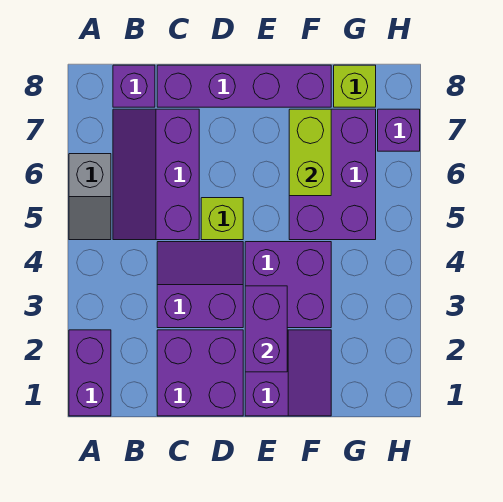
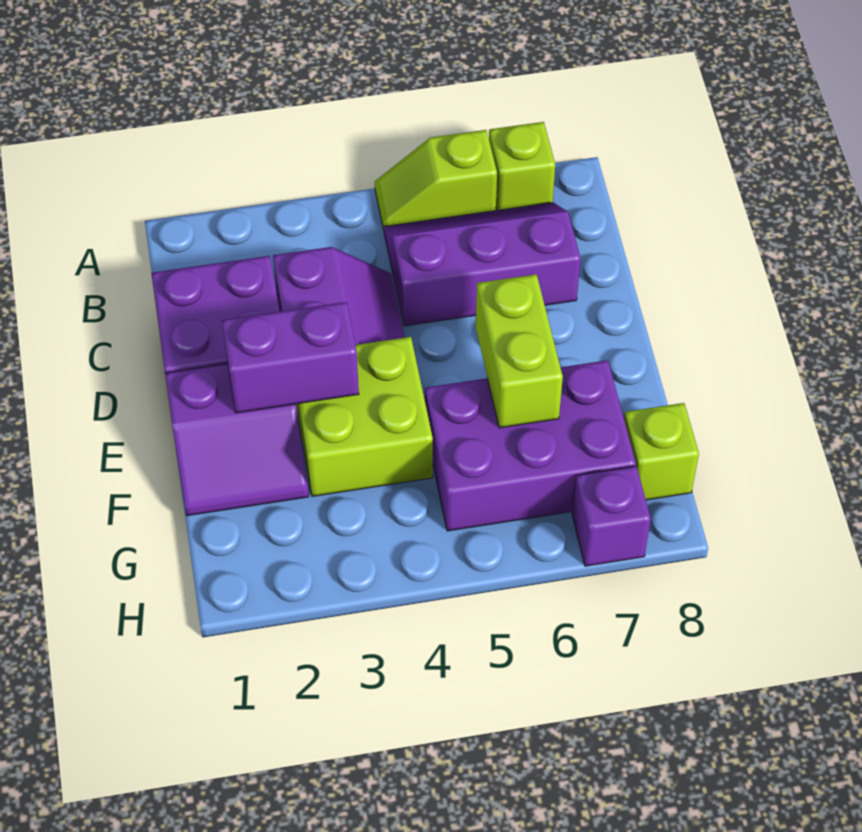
purple 1x2 brick [69,330,111,416] -> none
grey 1x2 slope [69,154,111,240] -> lime 1x2 slope [375,130,497,230]
purple 1x1 brick [113,65,155,107] -> none
purple 1x4 brick [157,65,331,107] -> none
lime 1x1 brick [201,198,243,240] -> lime 1x1 brick moved to [489,122,555,210]
purple 2x2 brick [245,242,331,328] -> lime 2x2 brick [296,337,433,496]
lime 1x2 brick [289,109,331,196] -> lime 1x2 brick turned to [476,274,563,428]

